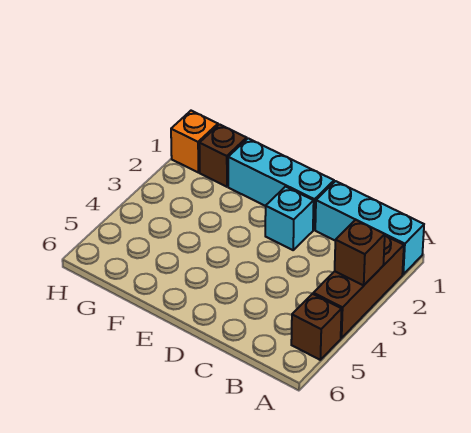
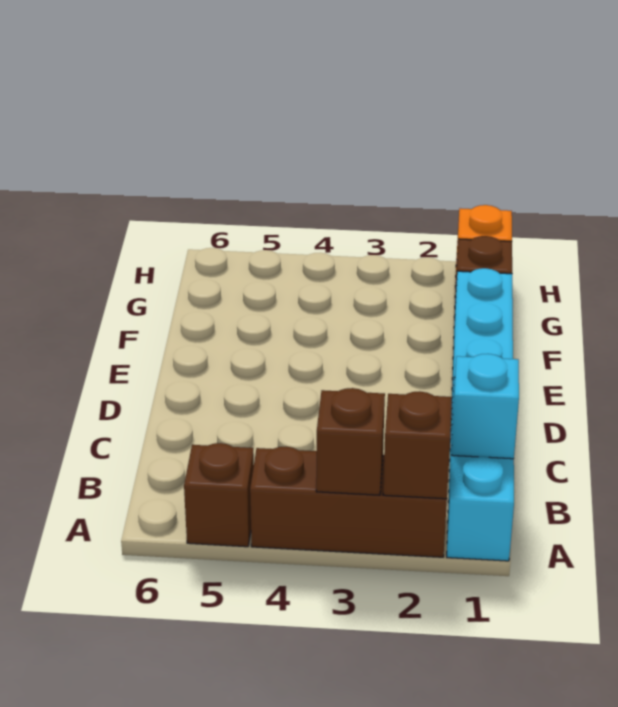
none -> brown 1x1 brick [383,391,452,499]
cyan 1x1 brick [265,187,314,250] -> cyan 1x1 brick moved to [452,354,519,459]

